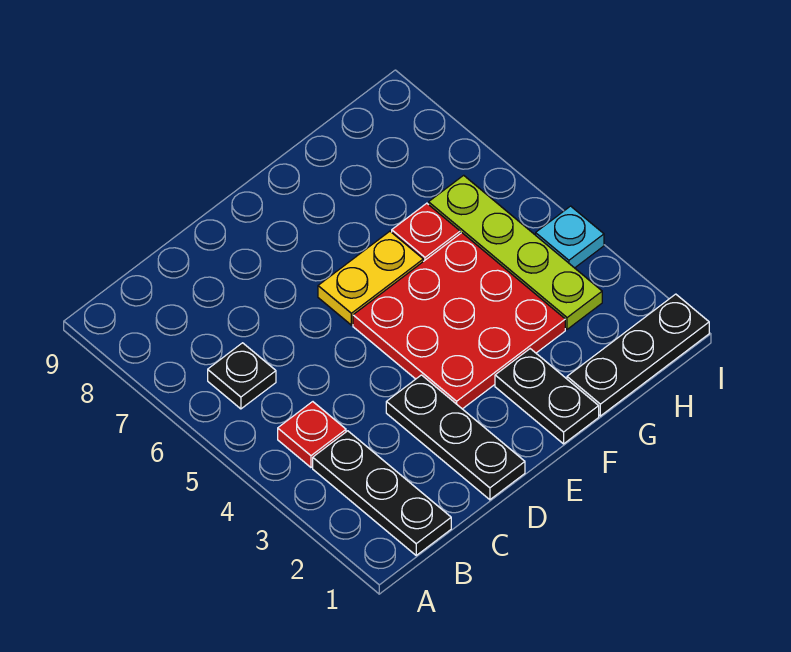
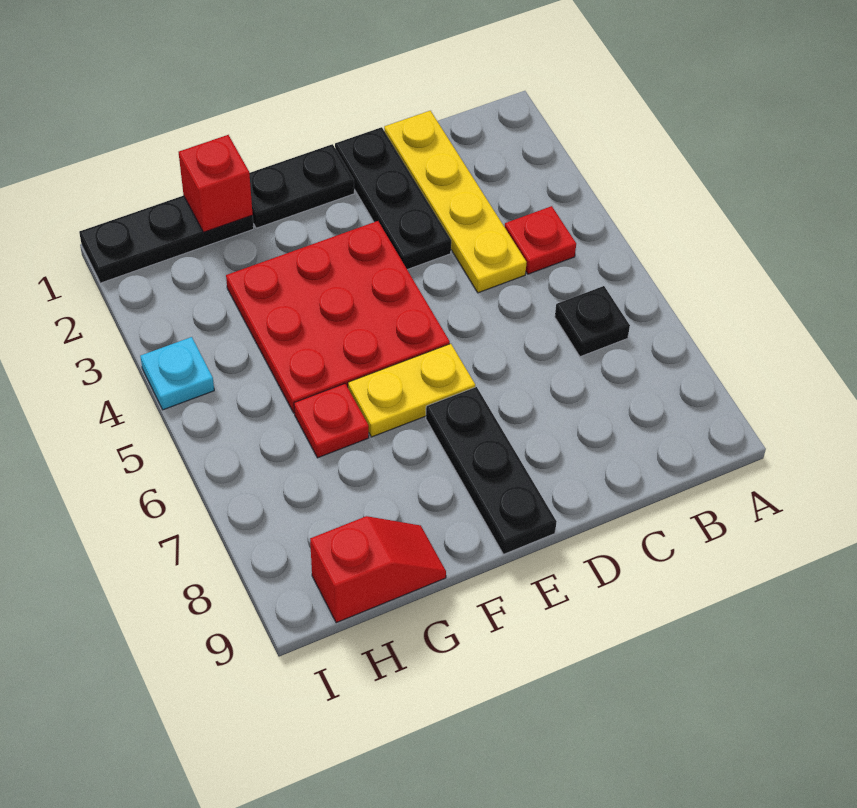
black 1x3 plate [313,431,451,555] -> black 1x3 plate moved to [426,387,557,554]
none -> yellow 1x4 plate [384,111,527,293]
black 1x2 plate [495,349,599,444] -> black 1x2 plate turned to [249,144,354,228]
none -> red 1x1 brick [179,135,253,232]
none -> red 1x2 slope [310,516,446,623]
lime 1x4 plate [429,175,602,329] -> none

